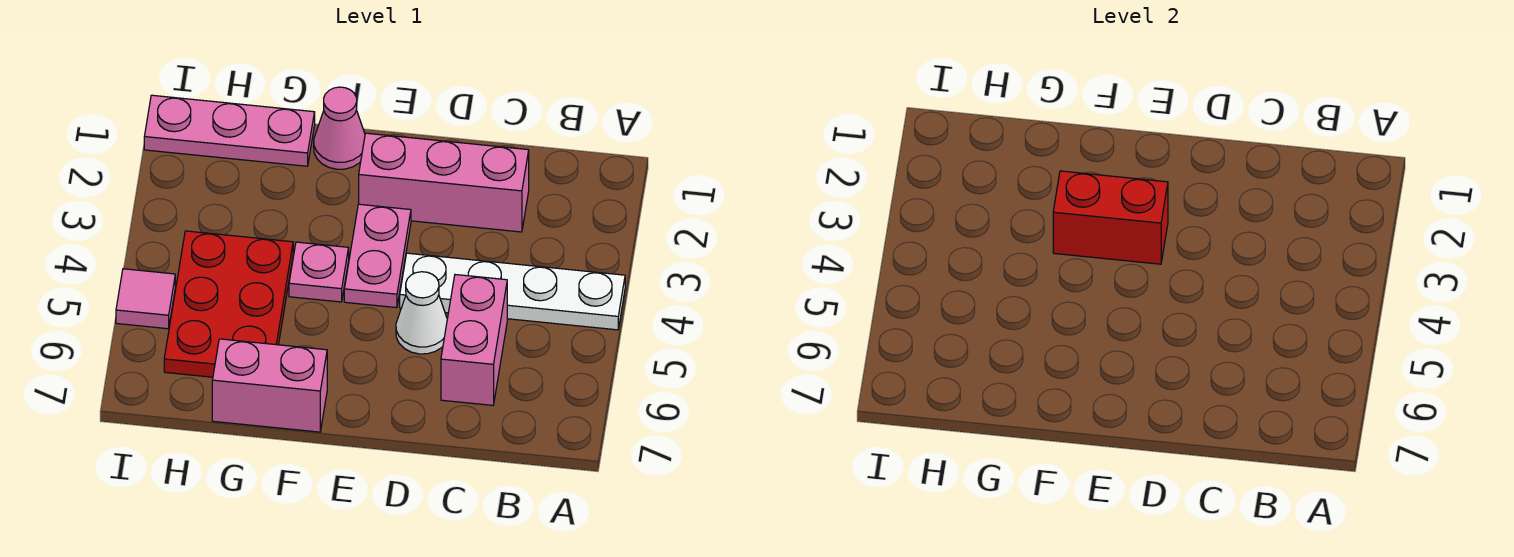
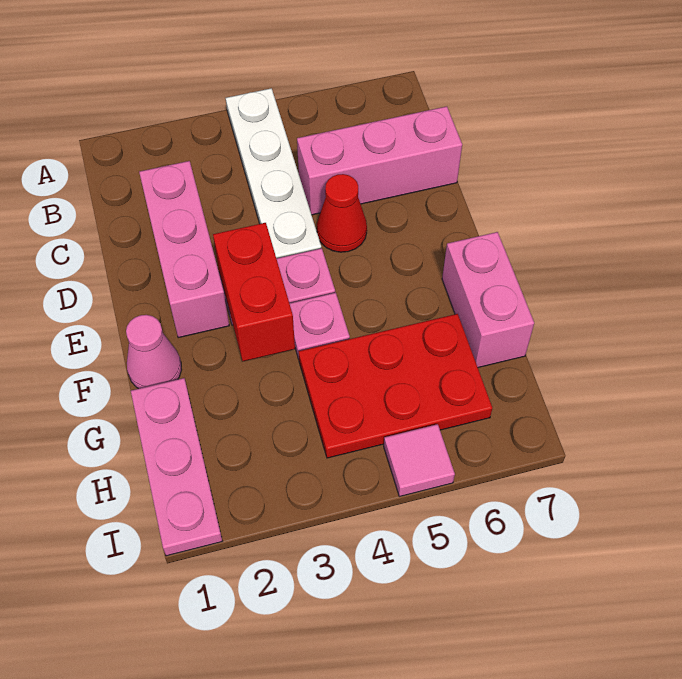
pink 1x2 brick [441,275,507,405] -> pink 1x3 brick [297,106,462,215]
white 1x1 cone [396,272,447,354] -> red 1x1 cone [317,174,367,252]

